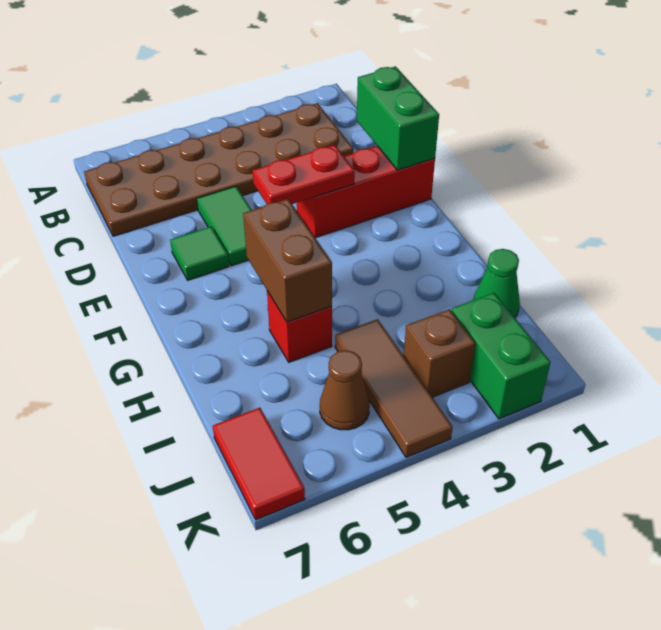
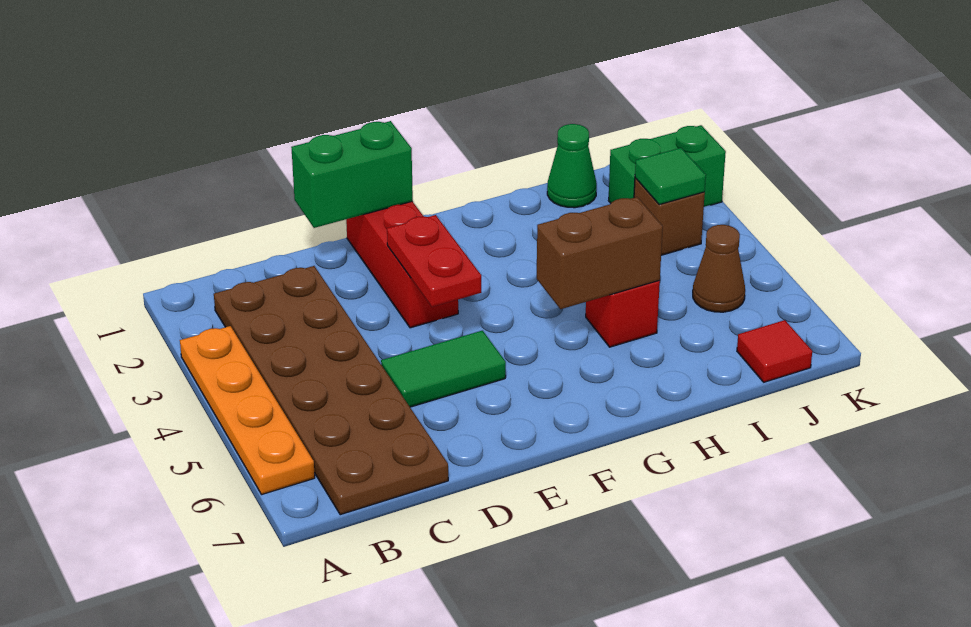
none -> orange 1x4 plate [180,326,315,495]
green 1x1 tile [170,227,229,280] -> green 1x1 tile moved to [635,148,706,205]
brown 1x3 tile [335,319,453,457] -> none
red 1x2 tile [213,408,305,520] -> red 1x1 tile [737,320,812,382]

